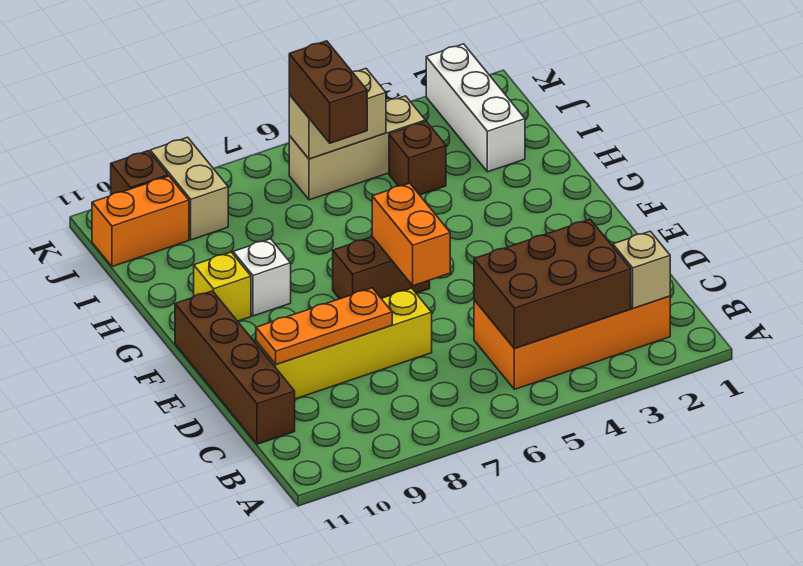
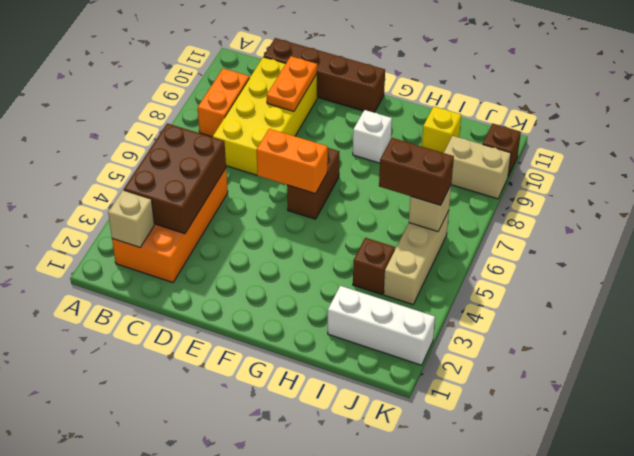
yellow 1x4 brick [256,288,432,399] -> yellow 2x4 brick [213,57,317,175]
orange 1x3 plate [256,288,392,365] -> orange 1x2 plate [267,56,317,111]
yellow 1x1 brick [194,252,251,321] -> yellow 1x1 brick moved to [422,107,461,153]
tan 1x2 brick [289,69,386,159] -> tan 1x1 brick [409,185,451,231]
orange 1x2 brick [92,176,189,267] -> orange 1x2 brick moved to [198,68,249,137]

